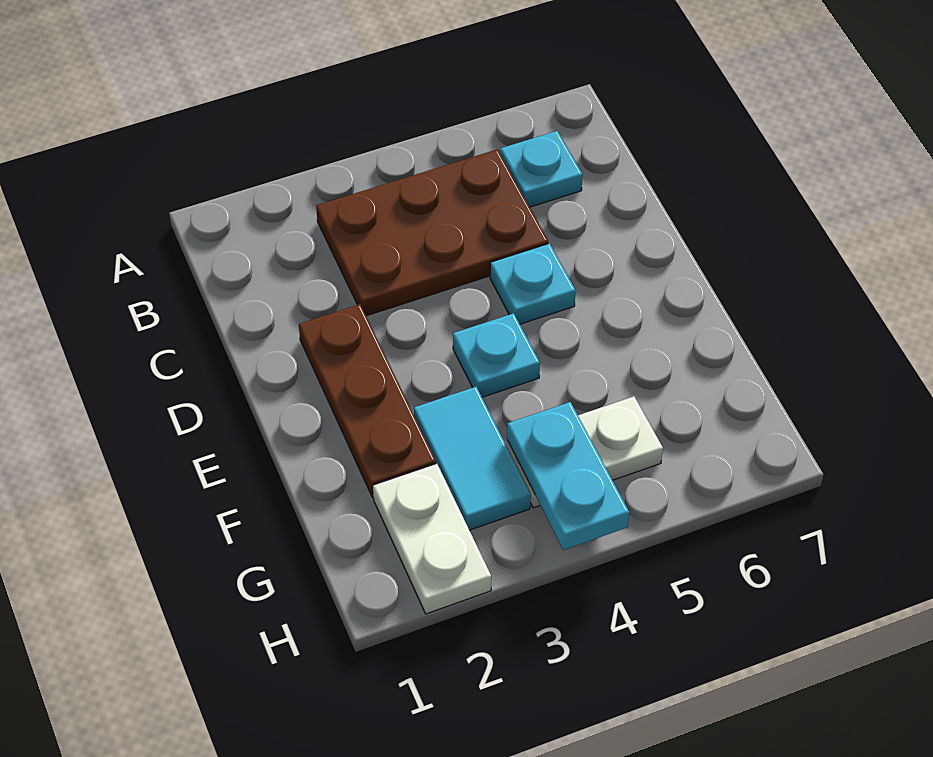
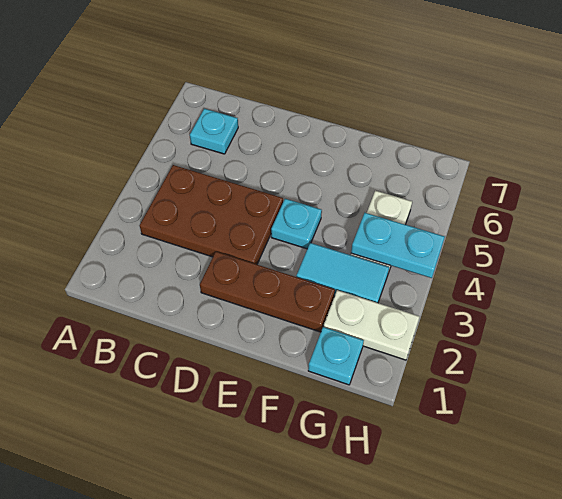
brown 2x3 plate [316,150,548,316] -> brown 2x3 plate turned to [140,165,283,264]
cyan 1x1 plate [490,243,576,324] -> cyan 1x1 plate moved to [308,327,364,385]

